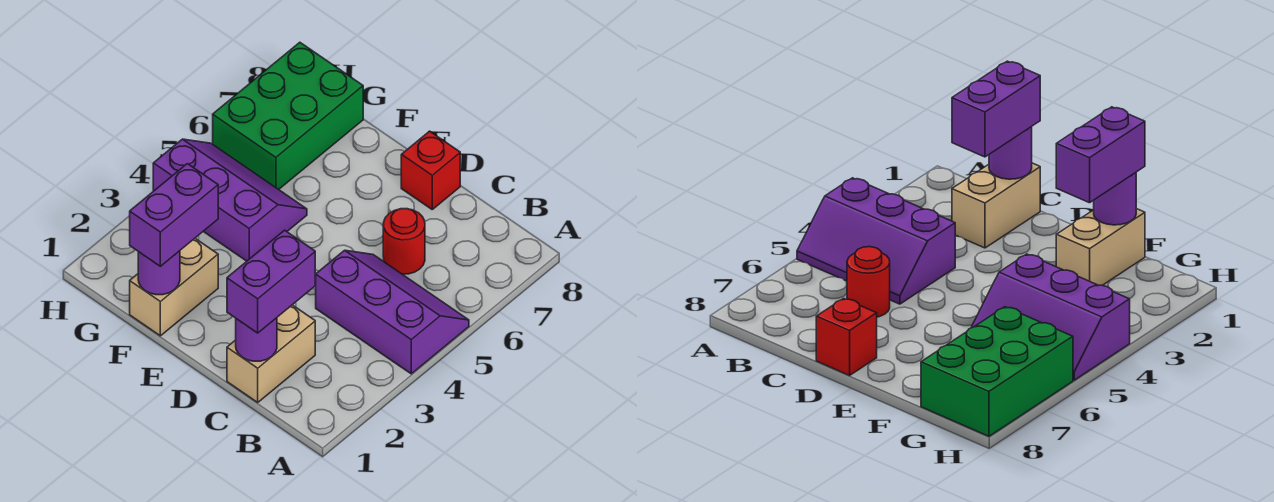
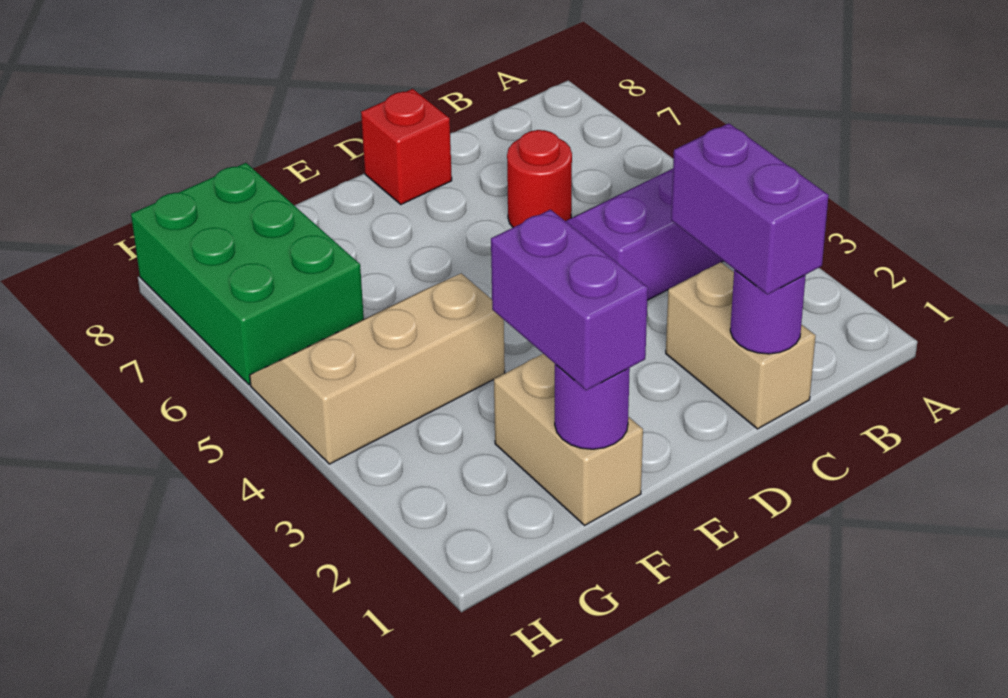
purple 2x3 slope [153,139,307,261] -> tan 2x3 slope [250,273,505,464]

